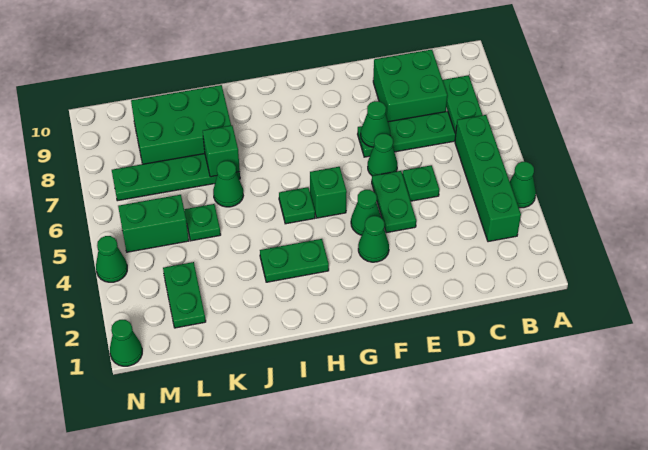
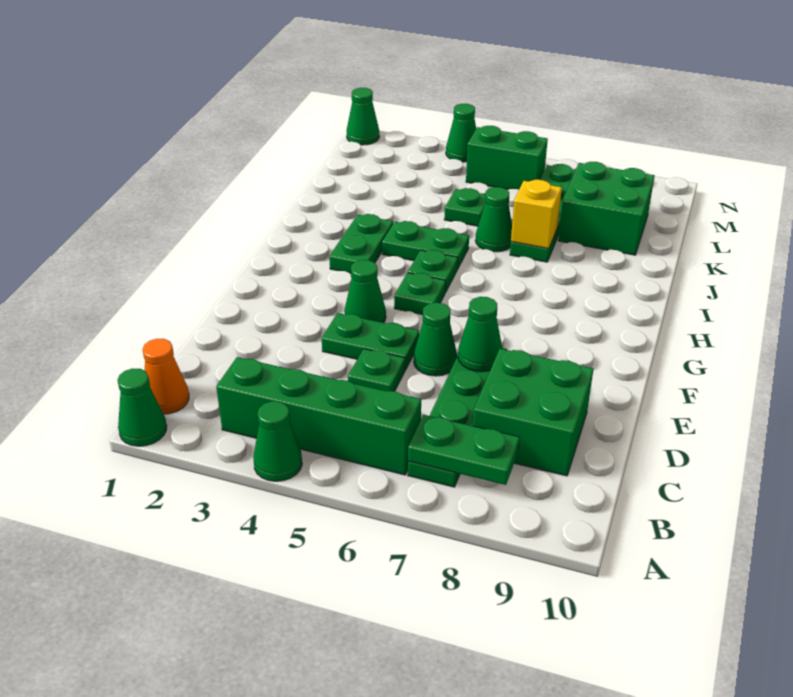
none -> orange 1x1 cone [142,339,189,414]
green 1x1 cone [358,216,389,262] -> green 1x1 cone moved to [117,369,167,446]
green 1x1 brick [310,167,347,218] -> green 1x1 plate [394,273,446,315]
green 1x1 brick [203,125,240,177] -> yellow 1x1 brick [511,180,562,249]
green 2x3 brick [131,85,231,164] -> green 2x2 brick [558,162,655,255]
green 1x2 plate [163,262,206,328] -> green 1x2 plate moved to [382,221,469,269]
green 1x2 brick [118,195,189,252] -> green 1x2 brick turned to [466,126,548,190]

